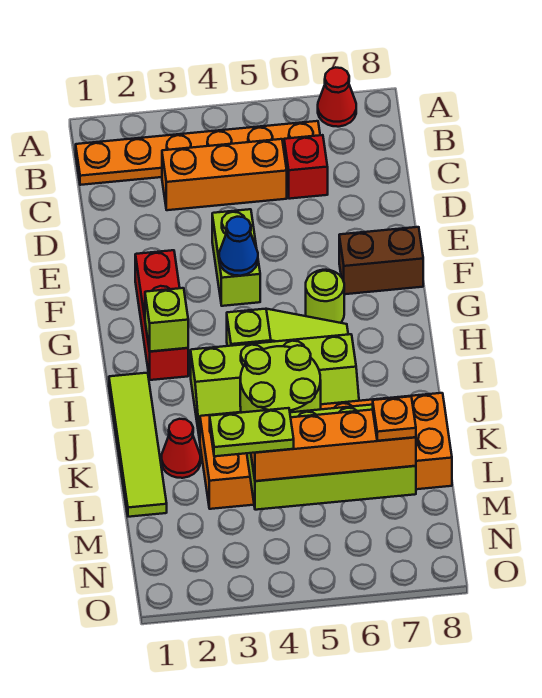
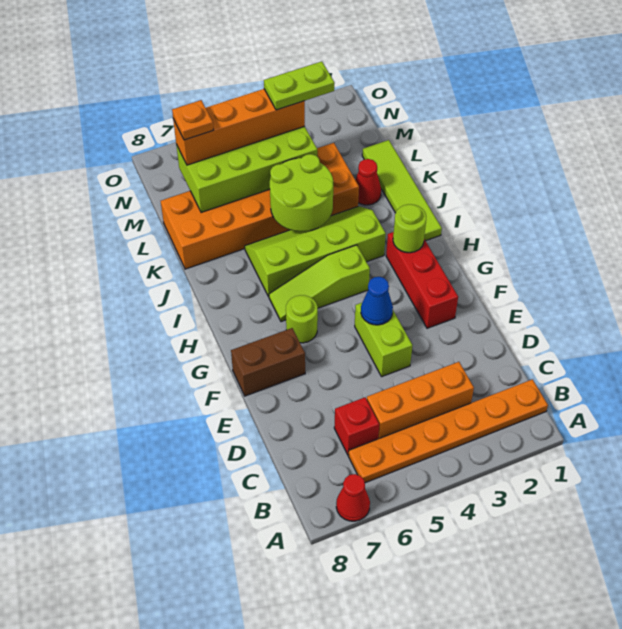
lime 1x1 brick [145,288,188,352] -> lime 1x1 round brick [393,204,426,253]

